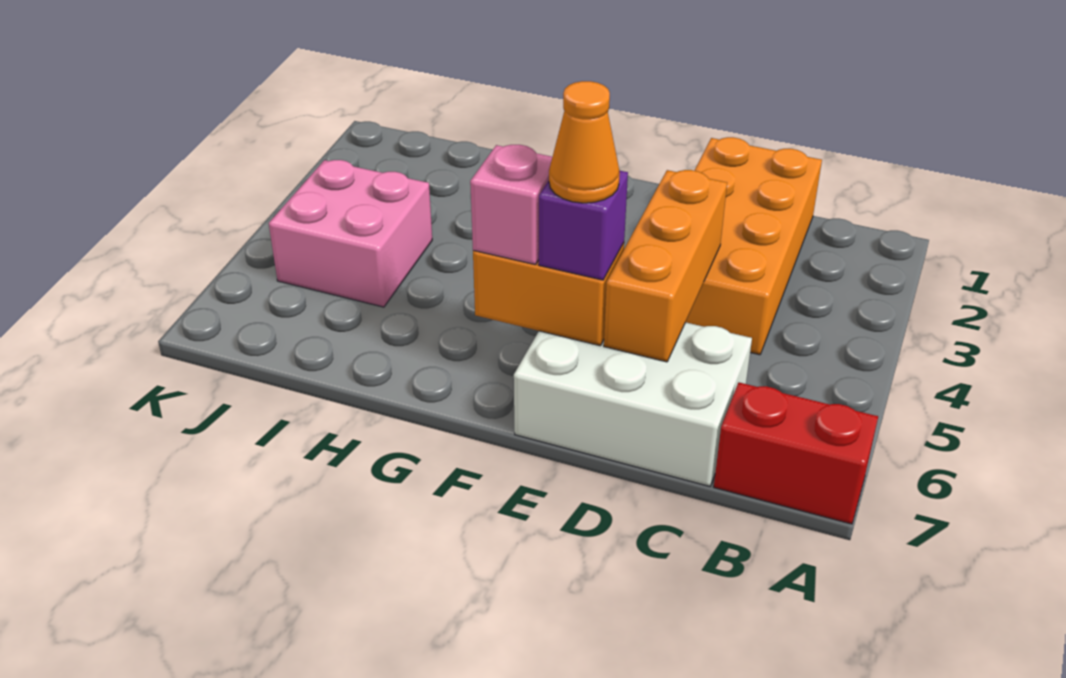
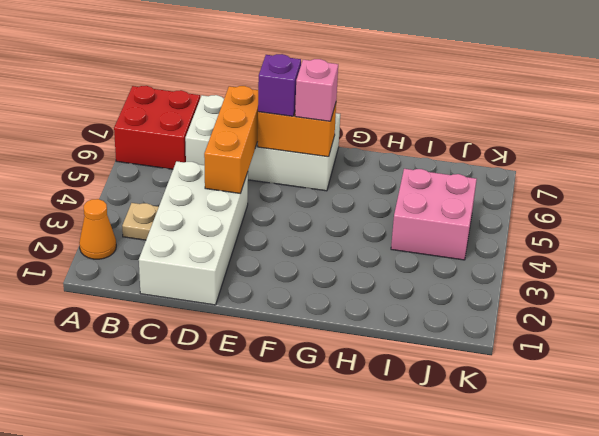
red 1x2 brick [714,383,878,524] -> red 2x2 brick [114,86,200,169]
none -> tan 1x1 plate [122,203,159,240]
orange 2x4 brick [686,137,822,355] -> white 2x4 brick [139,161,248,305]
white 2x3 brick [514,322,752,486] -> white 2x4 brick [185,95,340,191]
orange 1x1 cone [549,81,620,203] -> orange 1x1 cone moved to [79,199,116,259]

